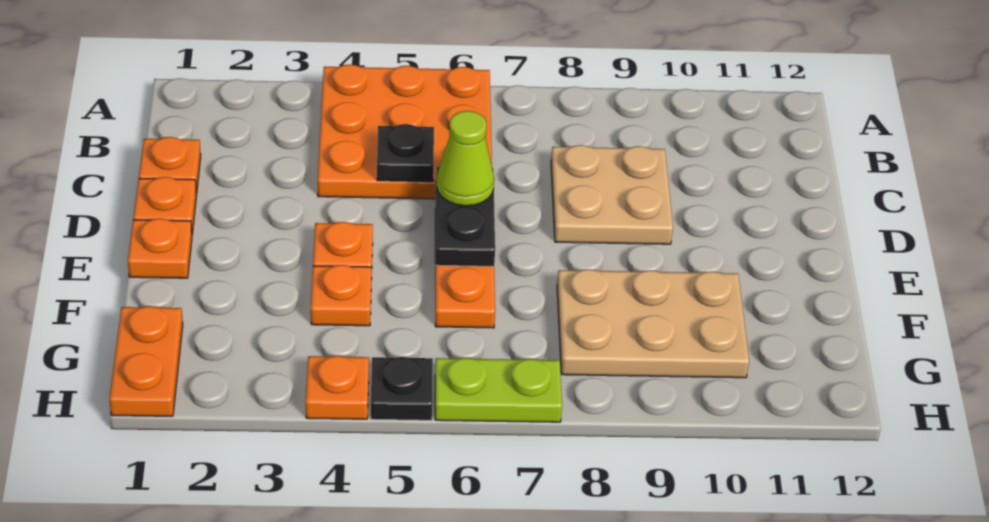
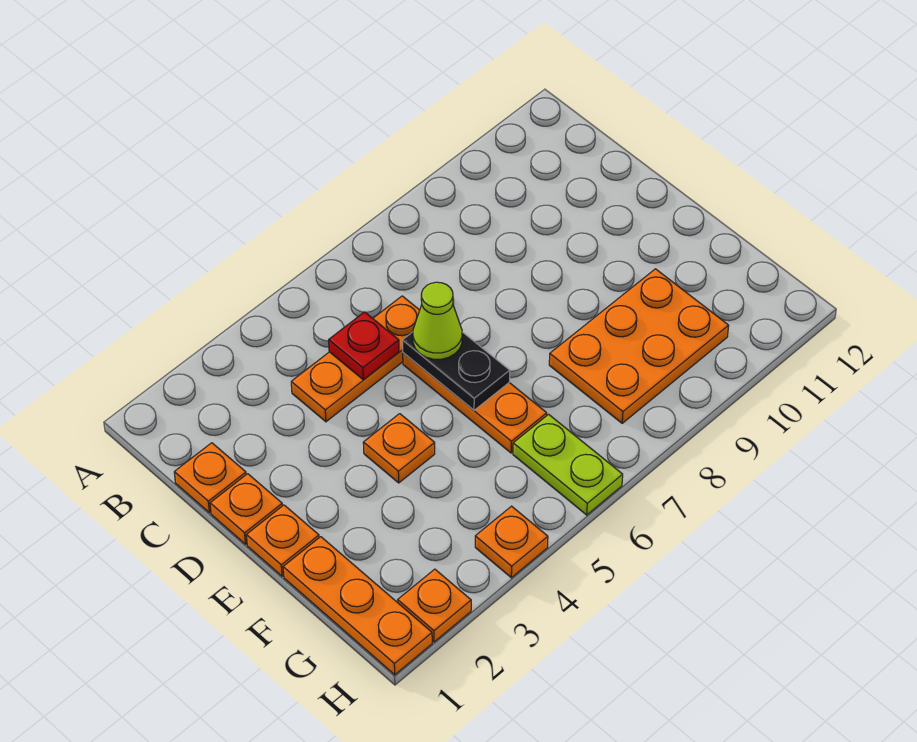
orange 3x3 plate [318,64,492,199] -> orange 1x3 plate [291,296,420,422]
black 1x1 plate [377,124,434,182] -> red 1x1 plate [329,312,399,380]
tan 2x2 plate [551,145,673,244] -> none
orange 1x1 plate [311,265,372,326] -> orange 1x1 plate moved to [398,569,471,642]
tan 2x3 plate [557,269,749,378] -> orange 2x3 plate [549,269,729,423]
orange 1x2 plate [109,306,183,416] -> orange 1x3 plate [283,537,432,675]
black 1x1 plate [371,357,433,420] -> none
lime 1x2 plate [435,358,562,422] -> lime 1x2 plate turned to [513,414,623,515]

